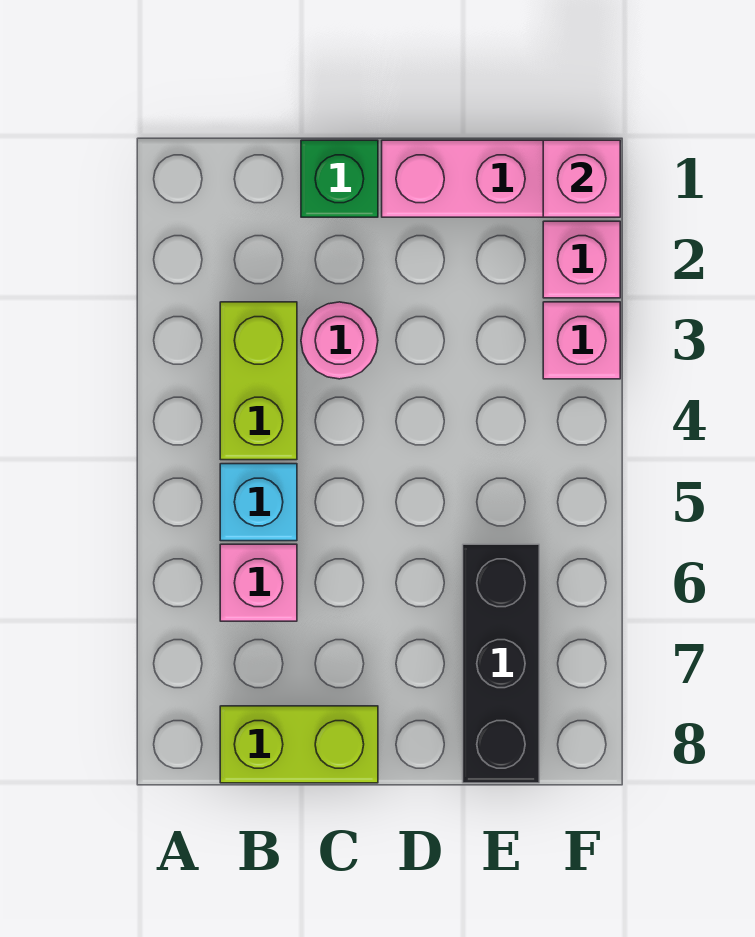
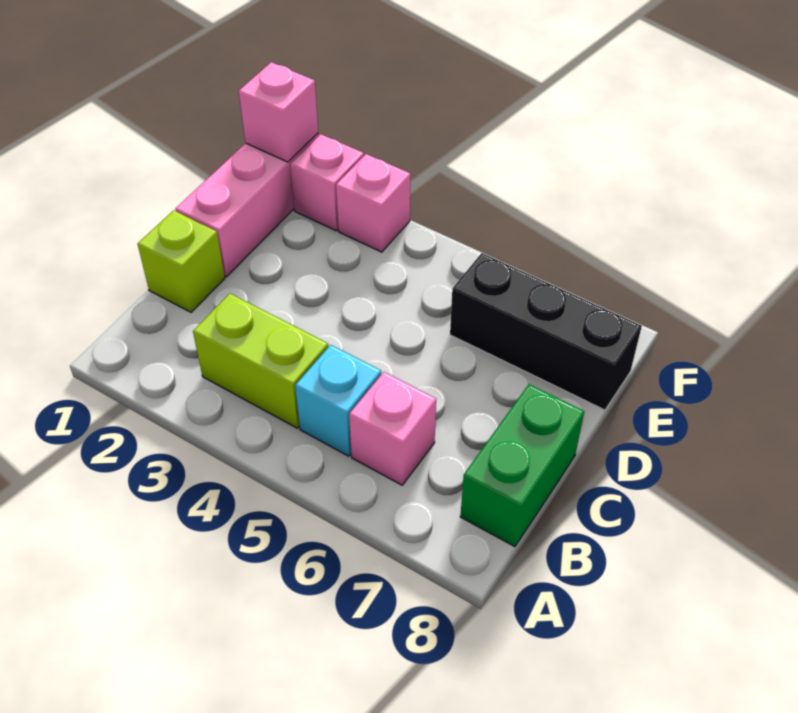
lime 1x2 brick [220,706,378,783] -> green 1x2 brick [460,384,584,547]
green 1x1 brick [301,140,378,217] -> lime 1x1 brick [138,210,225,312]
pink 1x1 round brick [301,302,378,379] -> none

